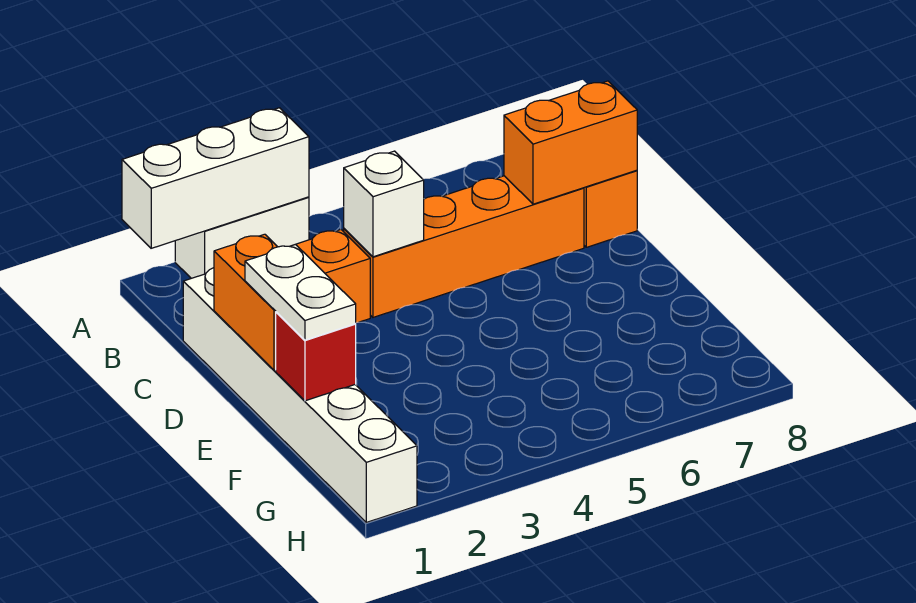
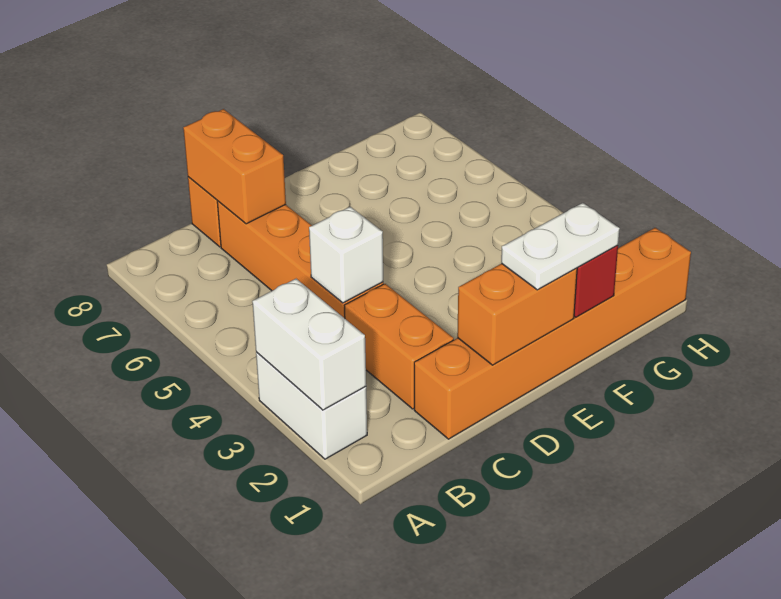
white 1x3 brick [122,108,309,248] -> white 1x2 brick [252,279,366,410]
white 1x6 brick [183,268,417,522] -> orange 1x6 brick [414,228,691,439]

